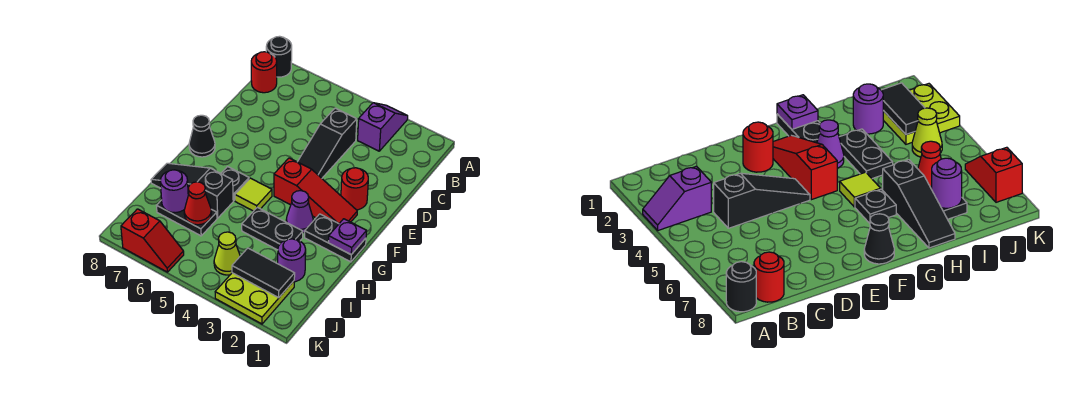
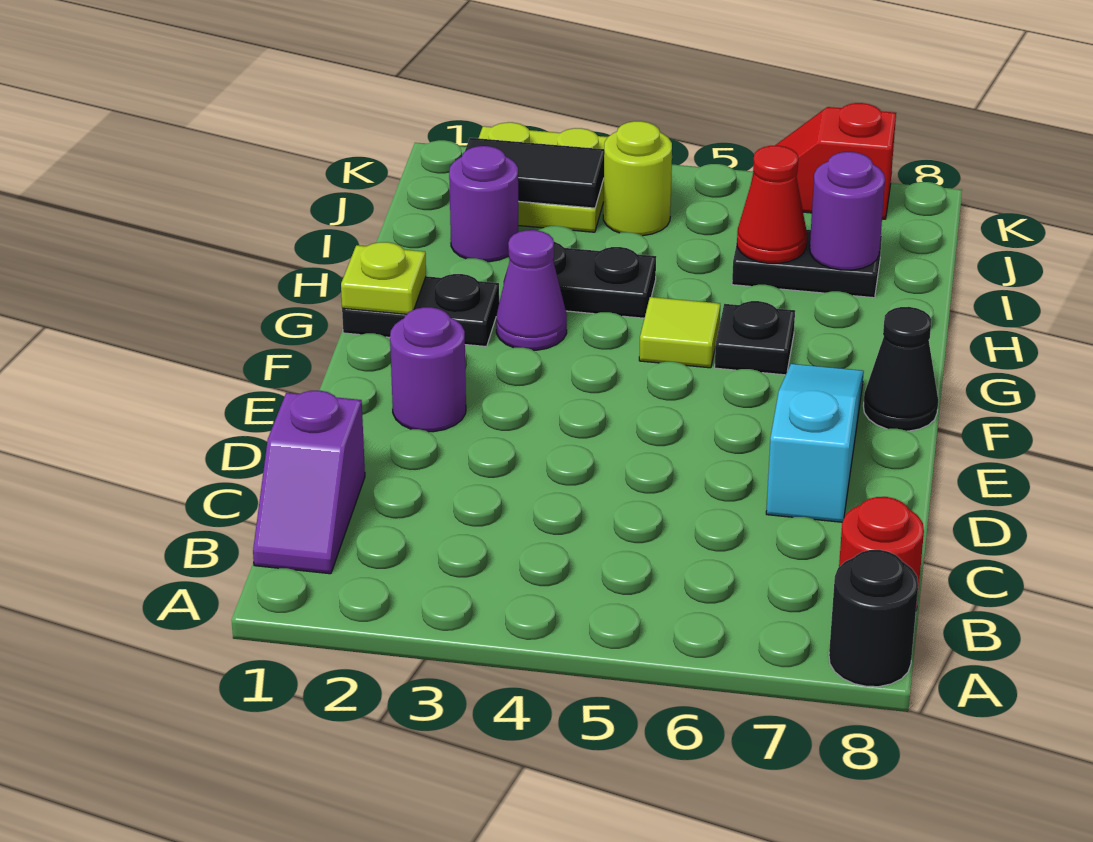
purple 1x2 slope [358,103,408,151] -> purple 1x2 slope moved to [253,391,365,574]
black 1x3 slope [298,108,357,178] -> none
none -> cyan 1x3 slope [766,364,864,522]
red 1x1 round brick [341,168,368,210] -> purple 1x1 round brick [390,307,466,432]
red 1x3 slope [274,158,357,224] -> none
purple 1x1 plate [328,219,366,255] -> lime 1x1 plate [341,242,426,314]
black 1x3 slope [151,163,233,218] -> none
lime 1x1 cone [214,232,240,275] -> lime 1x1 round brick [603,121,672,236]

